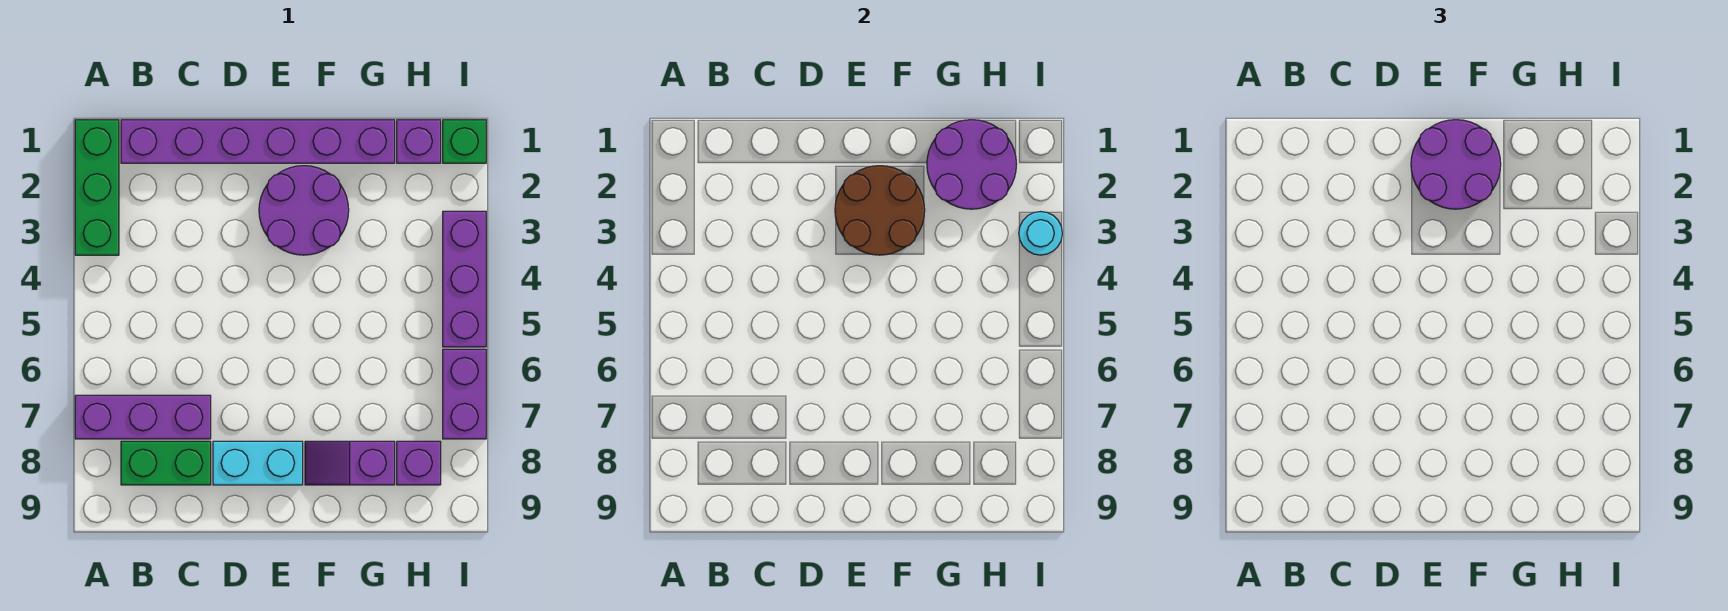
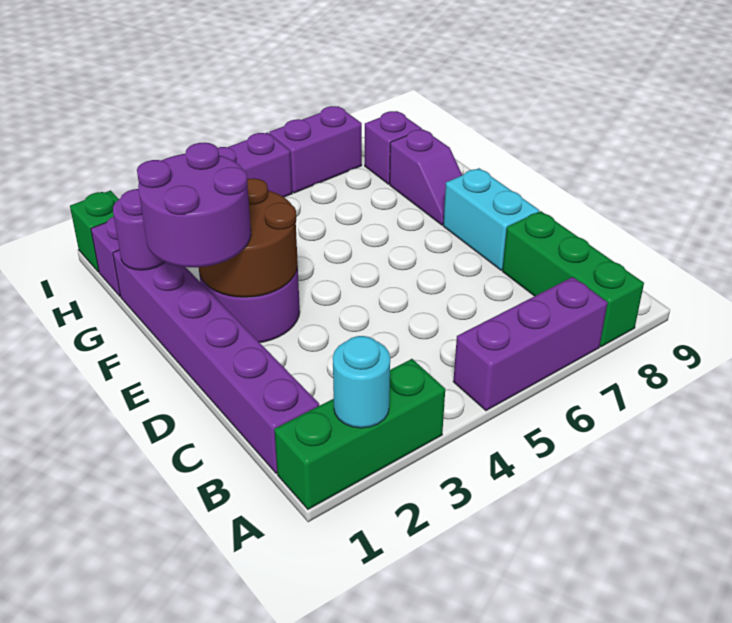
purple 1x3 brick [75,395,211,439] -> purple 1x3 brick turned to [453,277,608,411]
green 1x2 brick [121,441,211,485] -> green 1x3 brick [502,211,644,347]
purple 2x2 round brick [927,120,1017,209] -> purple 1x1 round brick [113,189,164,270]
cyan 1x1 round brick [1019,212,1062,255] -> cyan 1x1 round brick moved to [333,336,390,428]

